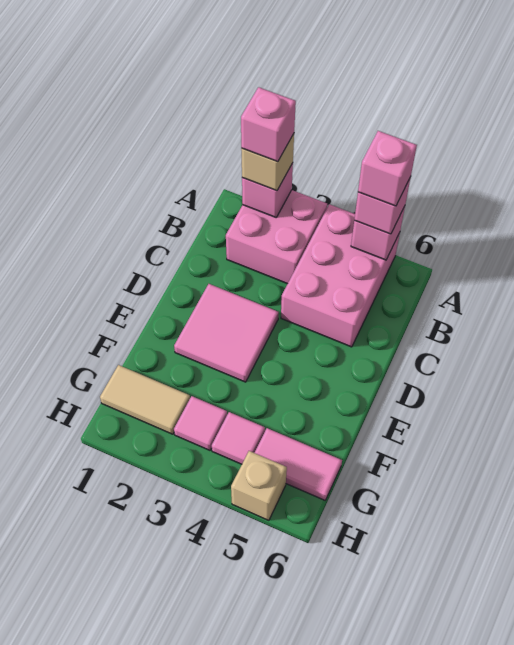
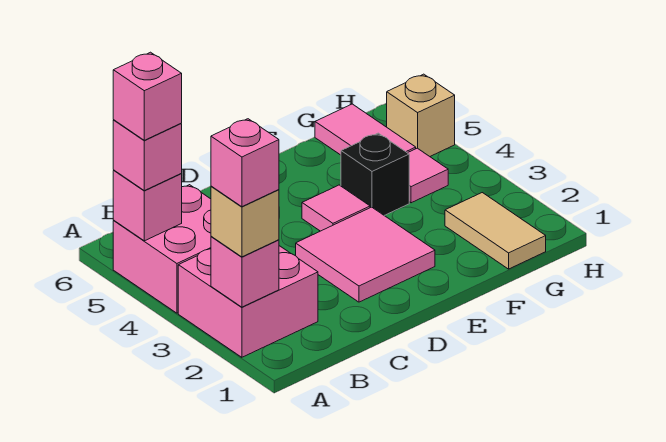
pink 2x3 brick [281,204,400,347] -> pink 2x2 brick [113,185,211,313]
none -> black 1x1 brick [341,133,409,216]
pink 1x1 tile [174,396,227,450] -> pink 1x1 tile moved to [302,185,370,231]

